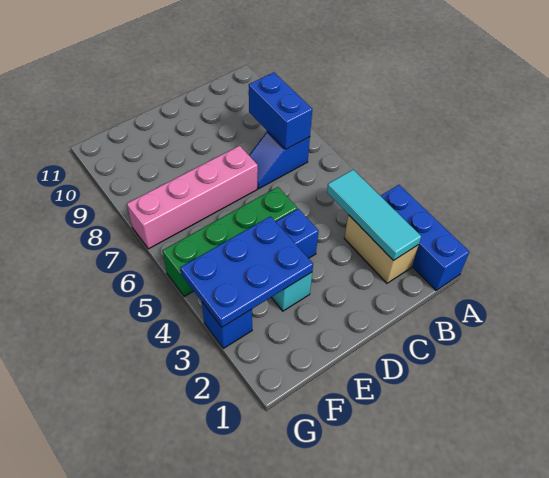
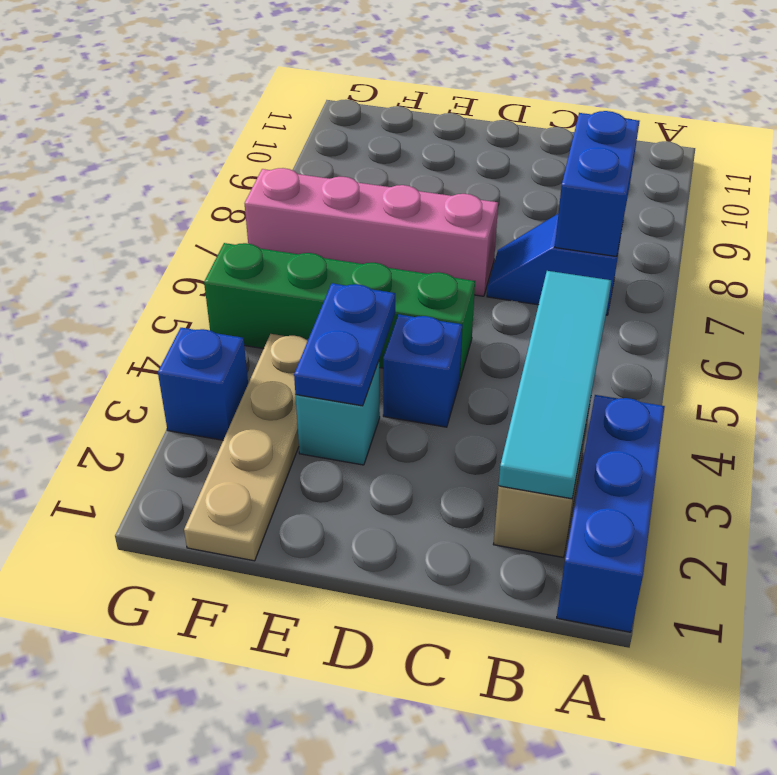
cyan 1x3 tile [327,170,421,261] -> cyan 1x4 tile [499,271,611,499]
blue 2x3 plate [181,216,313,327] -> blue 1x2 plate [294,283,395,406]
none -> tan 1x4 plate [184,334,308,561]

